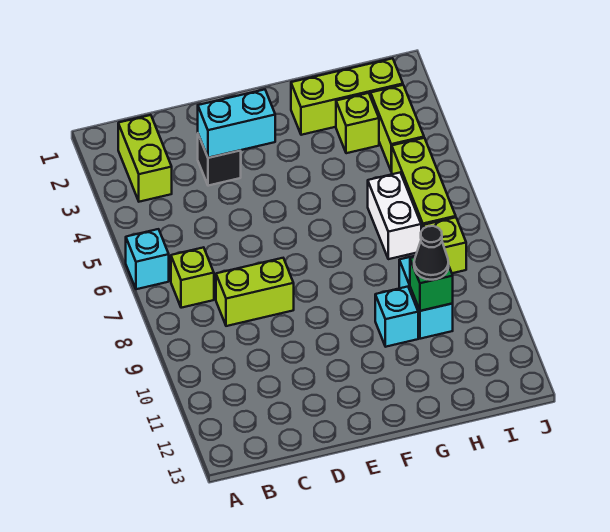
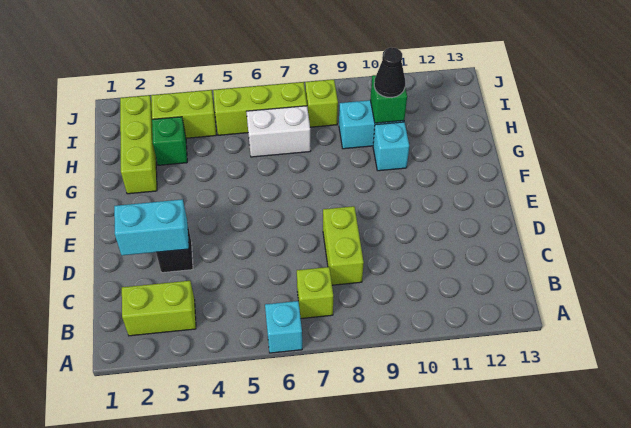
cyan 1x2 brick [198,90,275,158] -> cyan 1x2 brick turned to [114,199,189,255]
lime 1x1 brick [336,93,379,153] -> green 1x1 brick [152,117,187,165]

